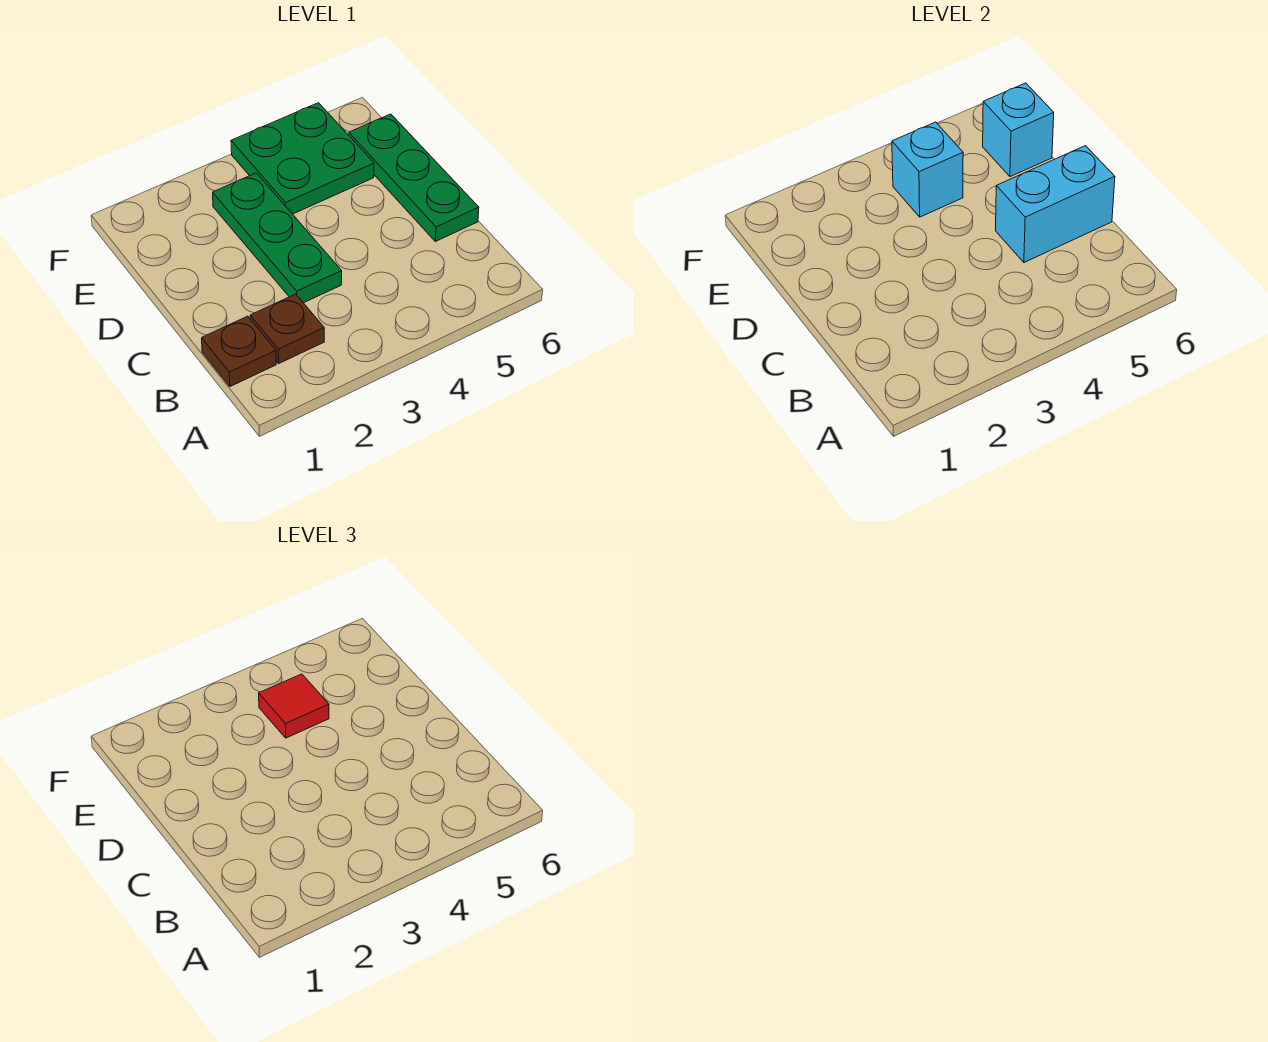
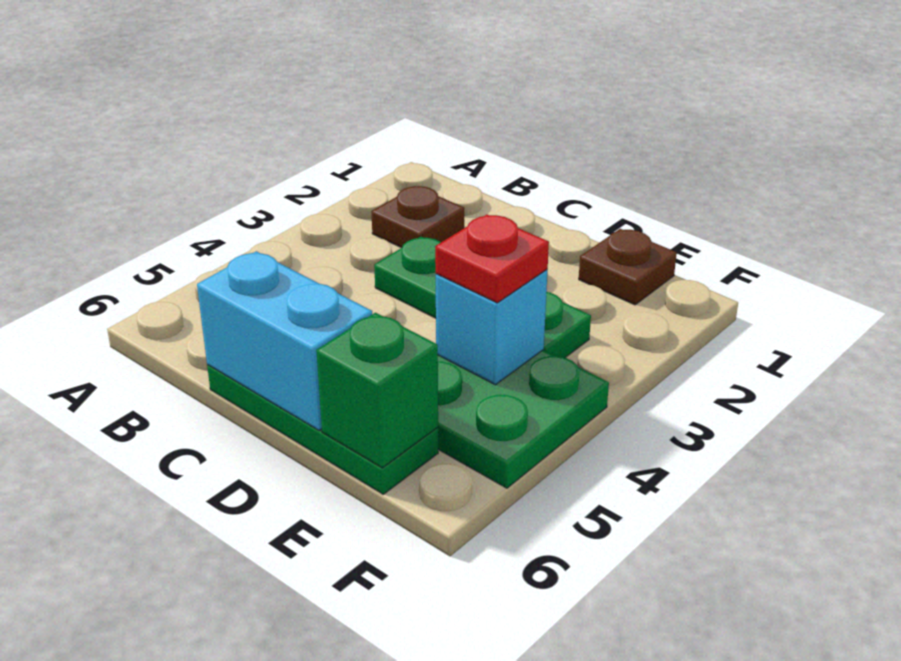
brown 1x1 plate [202,316,276,386] -> brown 1x1 plate moved to [579,229,677,305]
cyan 1x2 brick [996,146,1115,262] -> cyan 1x2 brick turned to [197,251,372,430]
red 1x1 tile [259,674,329,738] -> red 1x1 plate [435,215,549,303]
cyan 1x1 brick [983,83,1054,177] -> green 1x1 brick [316,313,438,468]

